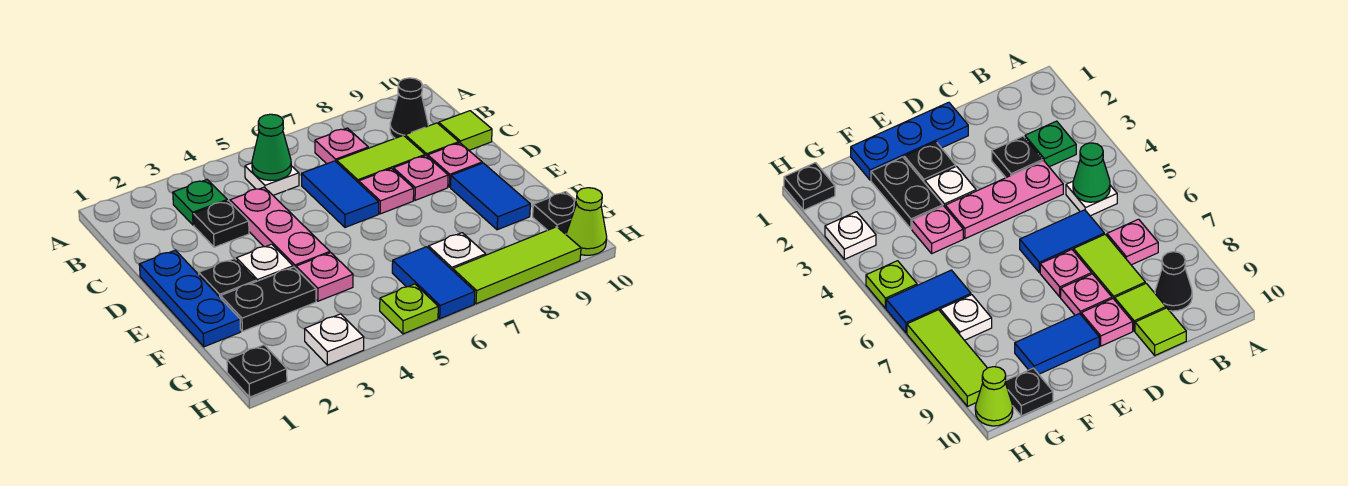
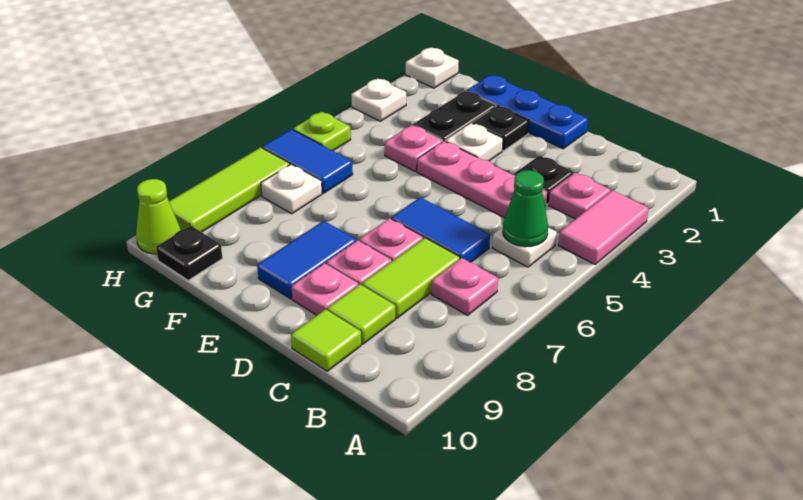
none -> pink 1x2 tile [558,190,649,264]
green 1x1 plate [173,180,228,225] -> pink 1x1 plate [549,173,610,219]
black 1x1 cone [390,78,428,138] -> none
blue 1x2 tile [451,163,530,230] -> blue 1x2 tile turned to [257,221,356,299]
black 1x1 plate [227,345,287,397] -> white 1x1 plate [406,48,459,88]

